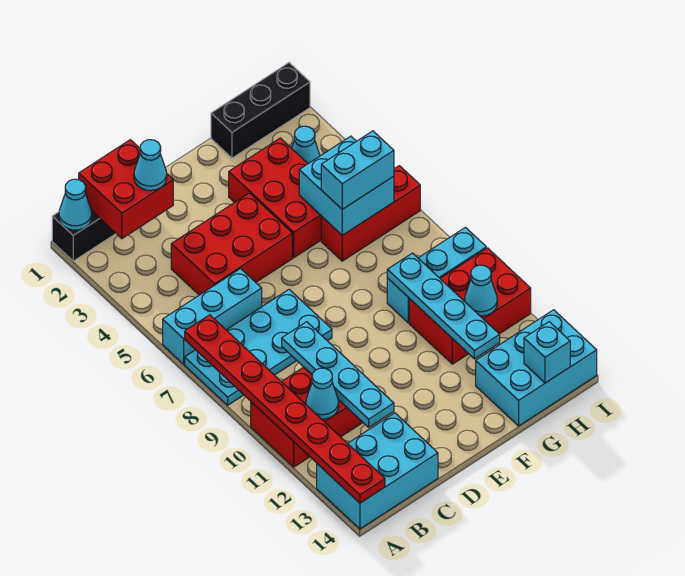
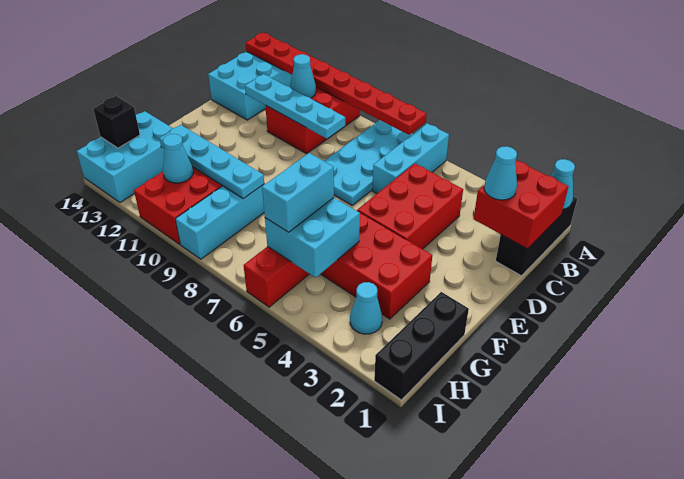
cyan 1x1 brick [524,322,570,383] -> black 1x1 brick [93,96,140,148]

